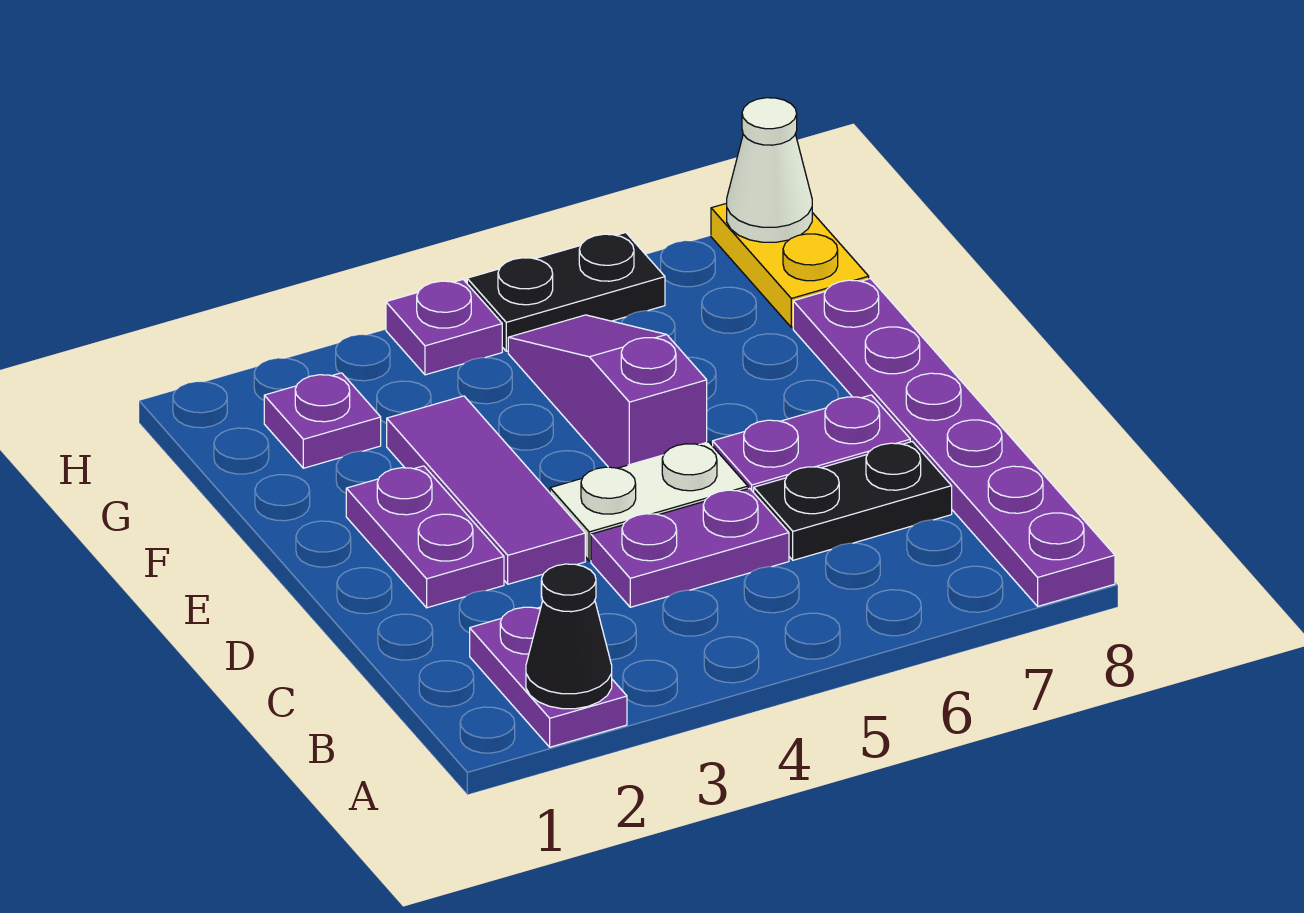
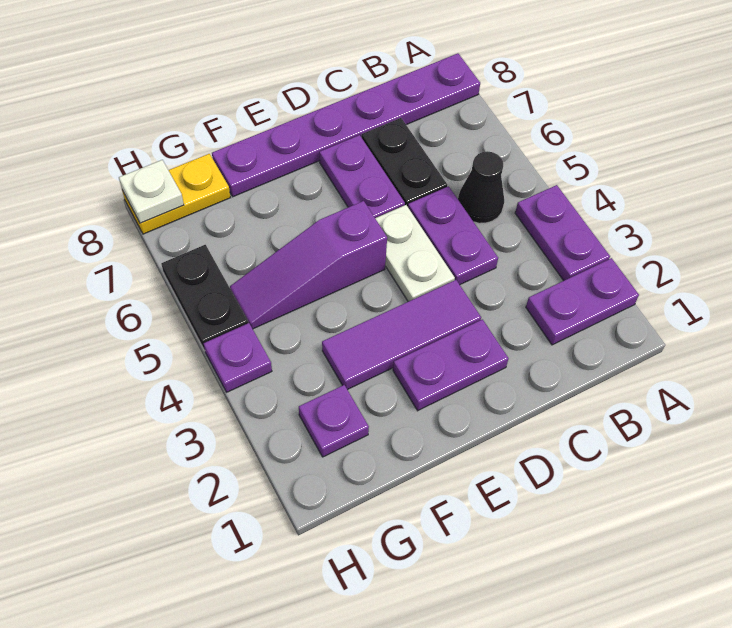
black 1x1 cone [526,564,612,709] -> black 1x1 cone moved to [458,151,504,223]
none -> purple 1x2 plate [515,185,610,281]
white 1x1 cone [727,98,812,242] -> white 1x1 plate [119,160,184,223]

